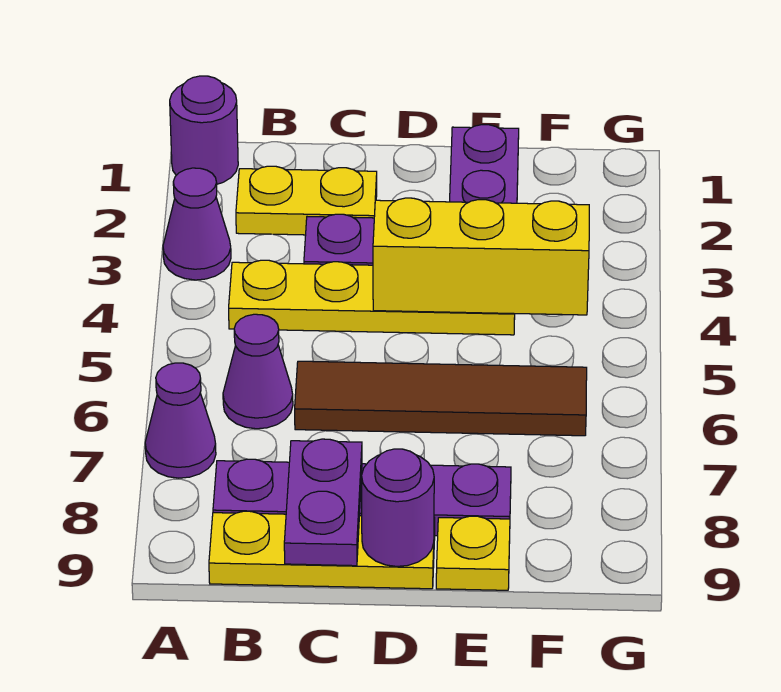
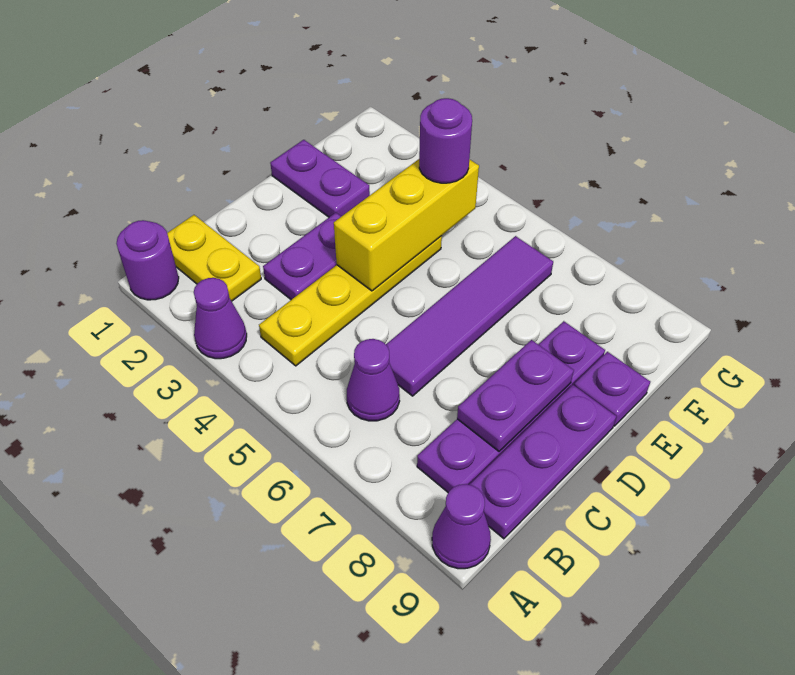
purple 1x1 cone [145,363,216,478] -> purple 1x1 cone moved to [432,484,491,569]
yellow 1x2 plate [236,166,377,235] -> yellow 1x2 plate turned to [167,215,261,301]
yellow 1x3 plate [209,511,435,589] -> purple 1x3 plate [469,385,616,539]
brown 1x4 tile [295,361,587,436] -> purple 1x4 tile [386,236,553,396]
purple 1x2 plate [284,439,362,566] -> purple 1x2 plate turned to [457,340,574,451]
purple 1x1 round brick [362,449,434,566] -> purple 1x1 round brick moved to [419,98,472,183]
yellow 1x1 plate [436,516,510,590] -> purple 1x1 plate [574,352,650,426]

